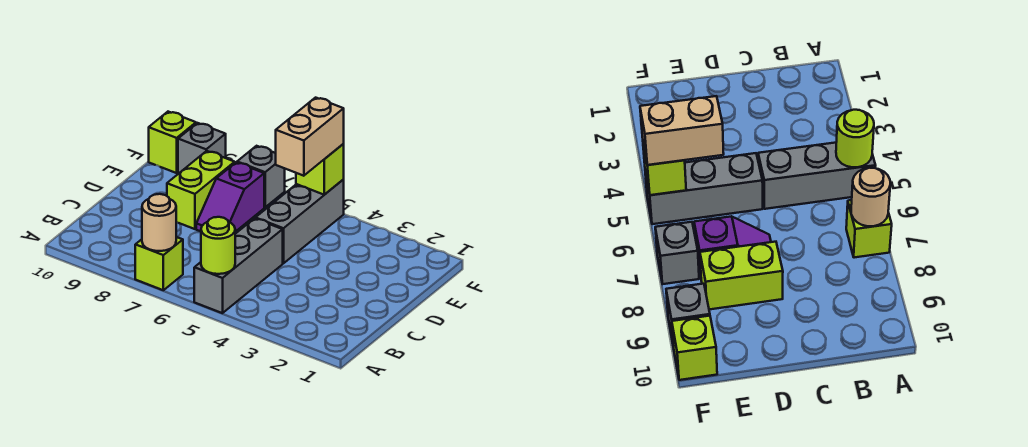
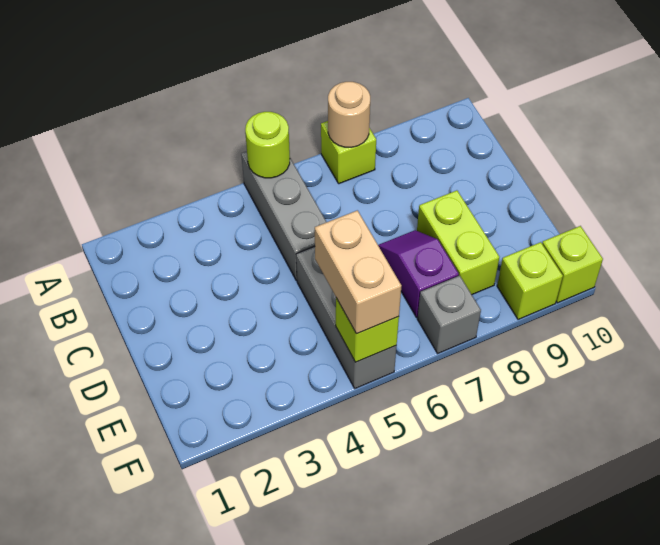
grey 1x1 brick [178,123,226,174] -> lime 1x1 brick [497,242,563,319]

